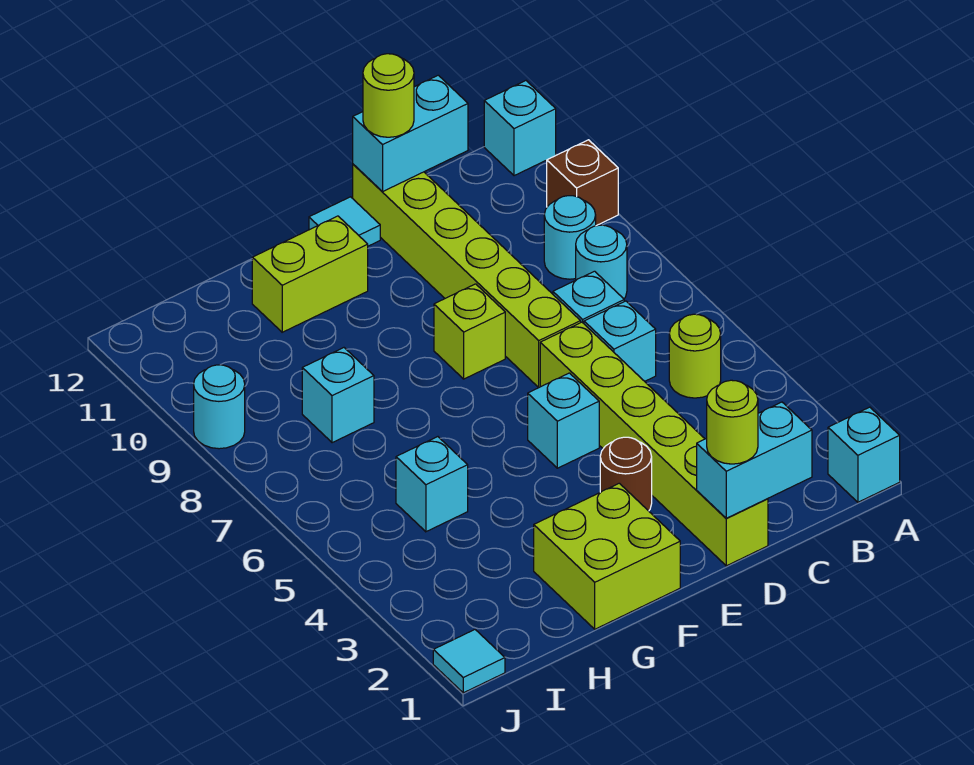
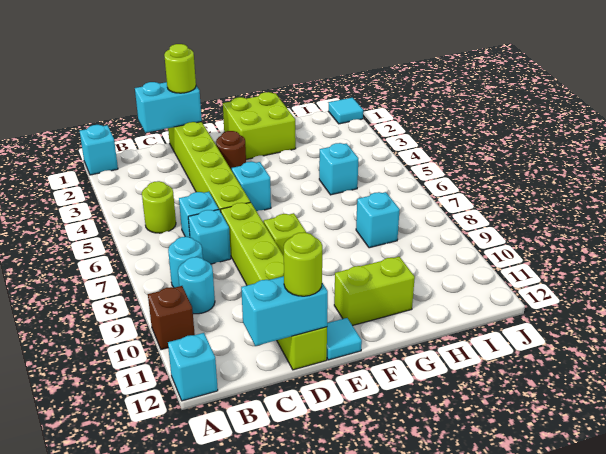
cyan 1x1 round brick [194,365,245,449] -> none

